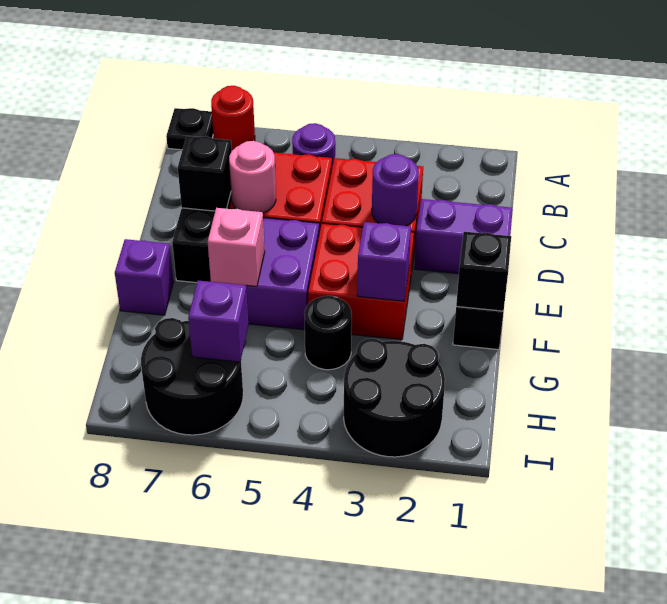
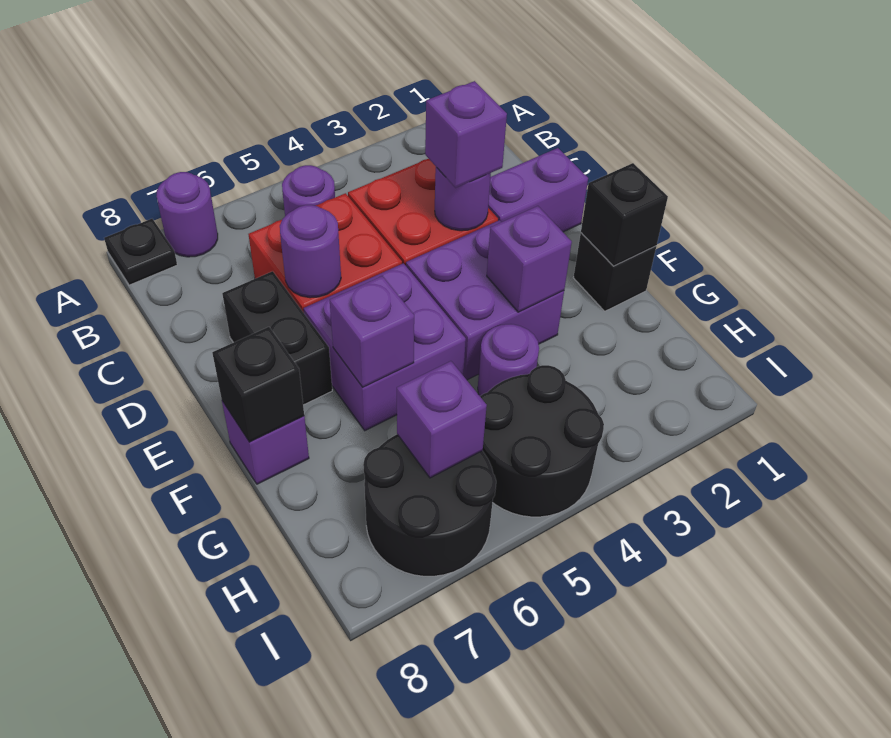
red 1x1 round brick [211,86,255,150] -> purple 1x1 round brick [156,172,218,257]
none -> purple 1x1 brick [425,81,507,188]
pink 1x1 round brick [229,141,276,213] -> purple 1x1 round brick [280,205,341,298]
black 1x1 brick [178,136,232,211] -> black 1x1 brick moved to [212,327,304,442]
red 2x2 brick [308,223,414,340] -> purple 2x2 brick [406,220,564,380]
pink 1x1 brick [208,208,265,286] -> purple 1x1 brick [330,276,414,387]
black 1x1 round brick [304,296,352,370] -> purple 1x1 round brick [478,324,539,396]
black 2x2 round brick [344,339,445,457] -> black 2x2 round brick moved to [480,365,604,517]

